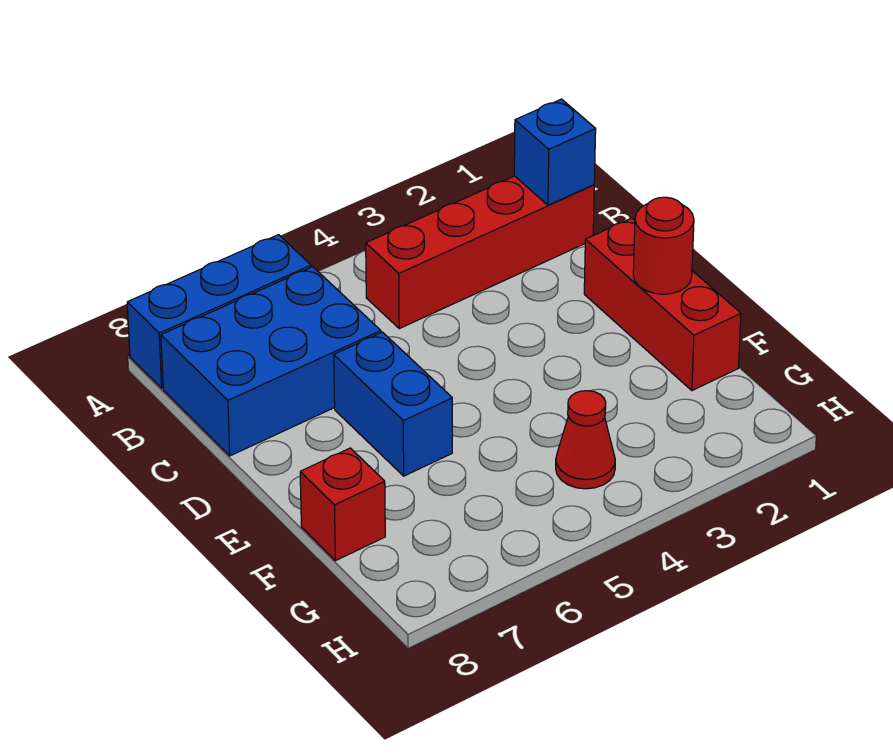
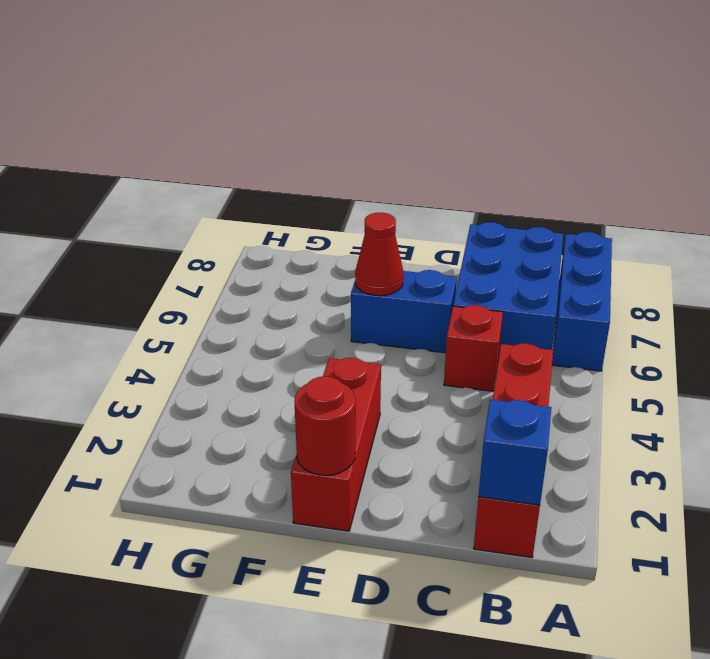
red 1x3 brick [584,218,741,390] -> red 1x3 brick turned to [291,358,381,531]
red 1x1 brick [300,448,385,561] -> red 1x1 brick moved to [444,305,503,391]
red 1x1 cone [556,391,615,489] -> red 1x1 cone moved to [355,213,403,296]

